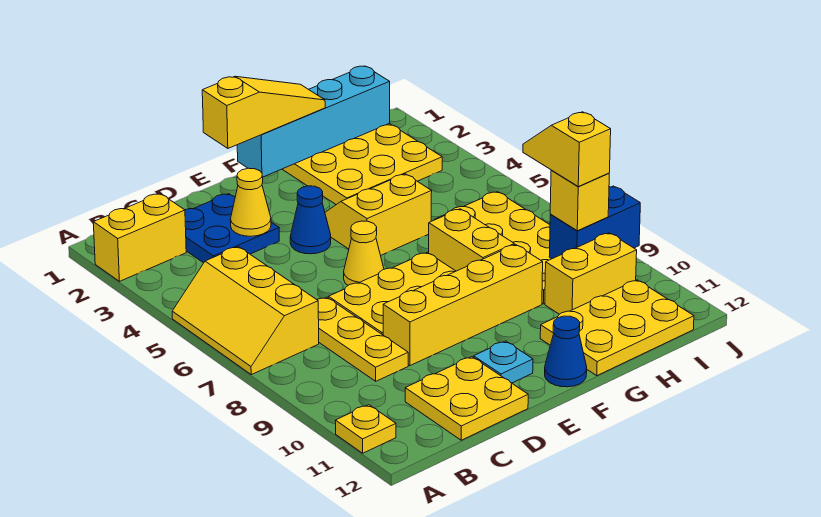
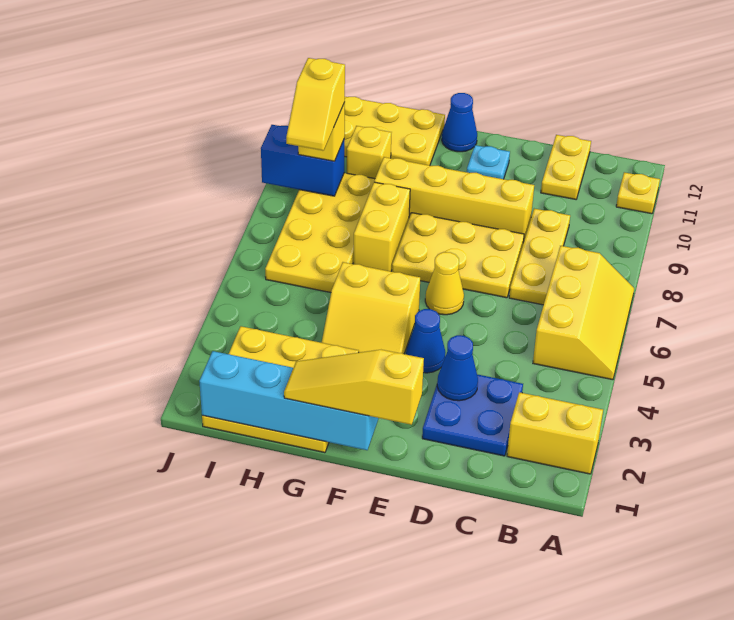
yellow 2x2 plate [405,357,528,440] -> yellow 1x2 plate [541,135,591,199]
yellow 1x1 cone [230,168,271,236] -> blue 1x1 cone [437,335,478,401]
yellow 1x2 brick [545,233,637,314] -> yellow 1x1 brick [347,126,392,179]

